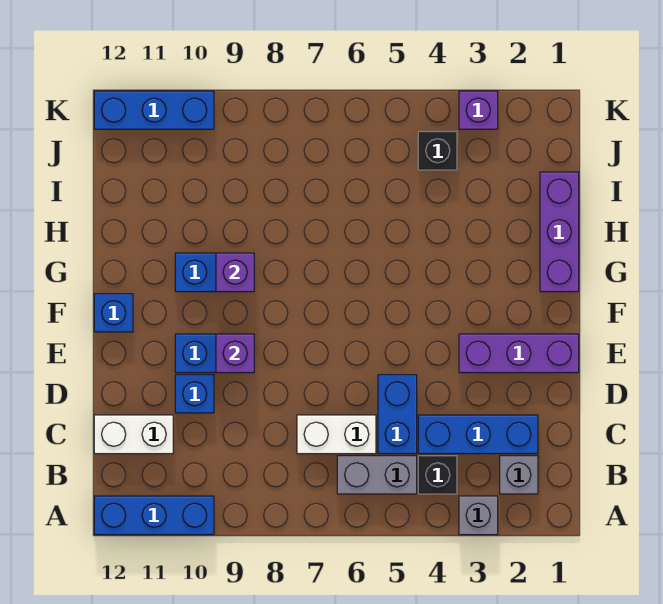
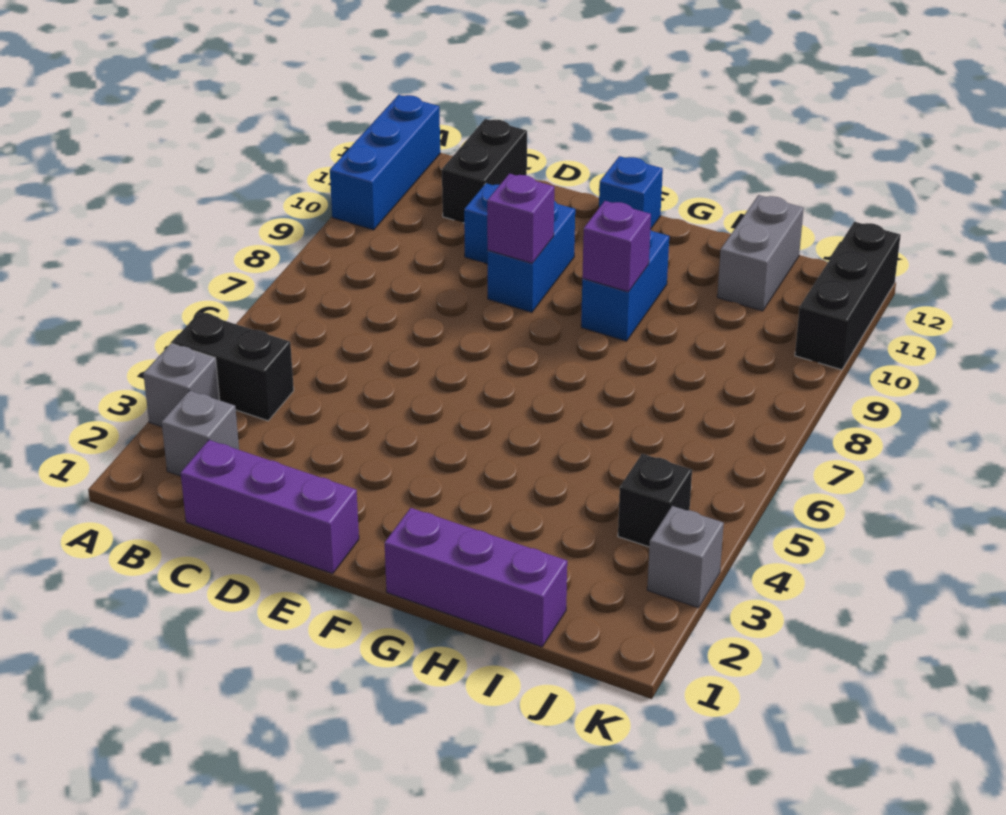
black 1x1 brick [418,456,457,494] -> black 1x2 brick [172,313,294,421]
grey 1x2 brick [337,456,417,494] -> grey 1x2 brick moved to [717,195,804,311]
blue 1x3 brick [418,415,538,454] -> none
blue 1x2 brick [378,375,417,454] -> none
white 1x2 brick [297,415,376,454] -> none
white 1x2 brick [94,415,173,454] -> black 1x2 brick [442,119,527,223]
purple 1x3 brick [459,334,579,373] -> purple 1x3 brick turned to [181,440,359,574]
purple 1x1 brick [459,91,498,129] -> grey 1x1 brick [647,506,724,608]
blue 1x3 brick [94,91,214,129] -> black 1x3 brick [795,222,901,370]

